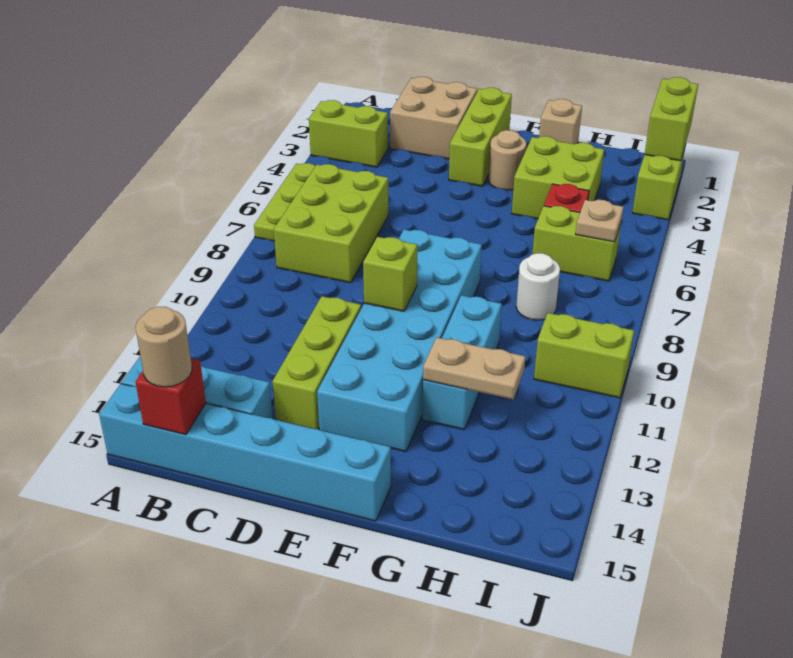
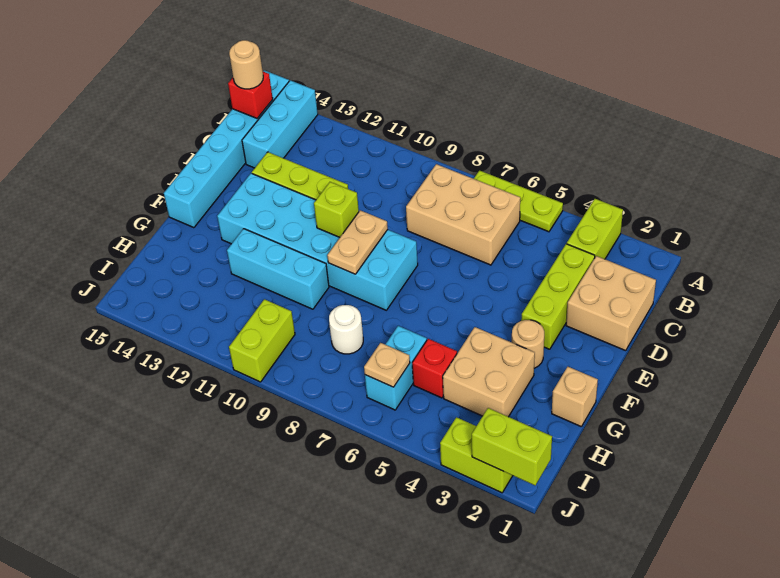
lime 2x3 brick [274,164,388,283] -> tan 2x3 brick [406,164,520,265]
lime 1x3 brick [449,88,512,186] -> lime 1x3 brick turned to [521,244,595,349]
lime 2x2 brick [512,136,604,219] -> tan 2x2 brick [443,327,535,417]
tan 1x2 plate [423,337,525,399] -> tan 1x2 plate moved to [327,210,388,274]
lime 1x2 brick [532,206,621,281] -> cyan 1x2 brick [365,326,427,410]

